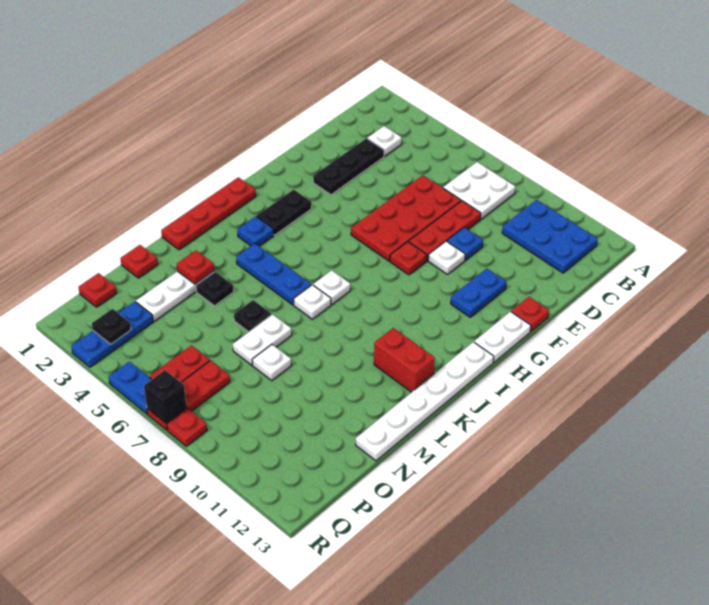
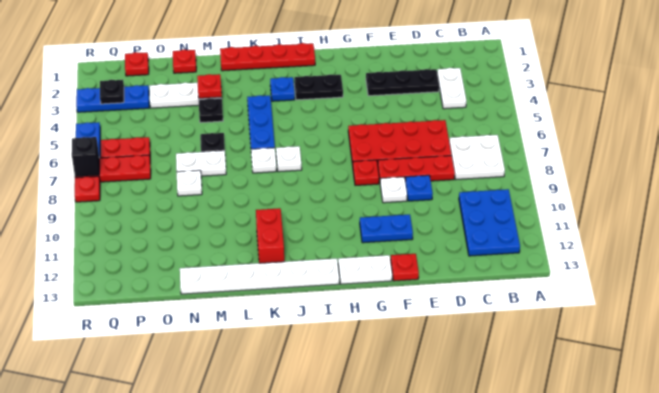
white 1x1 plate [367,126,402,156] -> white 1x2 plate [437,68,466,109]

